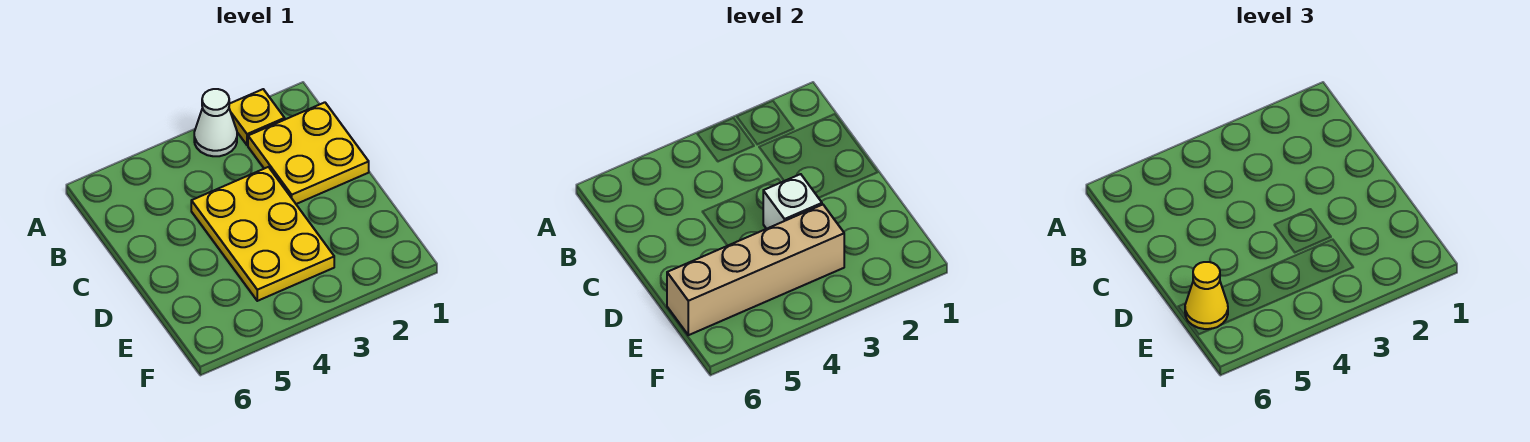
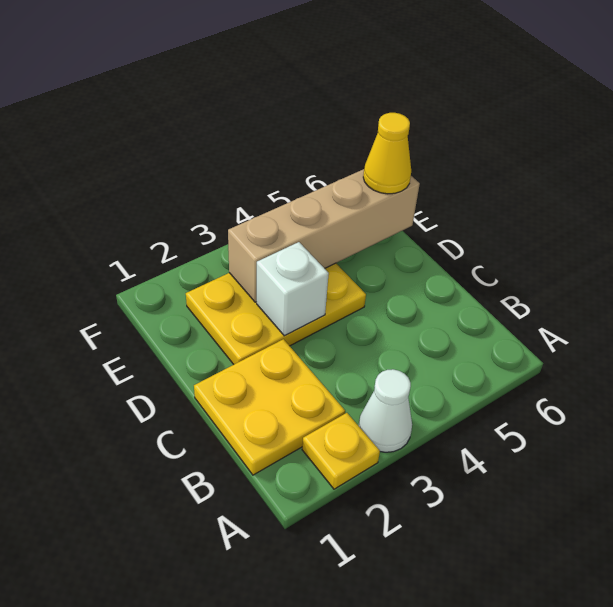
yellow 2x3 plate [191,167,334,301] -> yellow 2x3 plate turned to [186,263,366,364]

